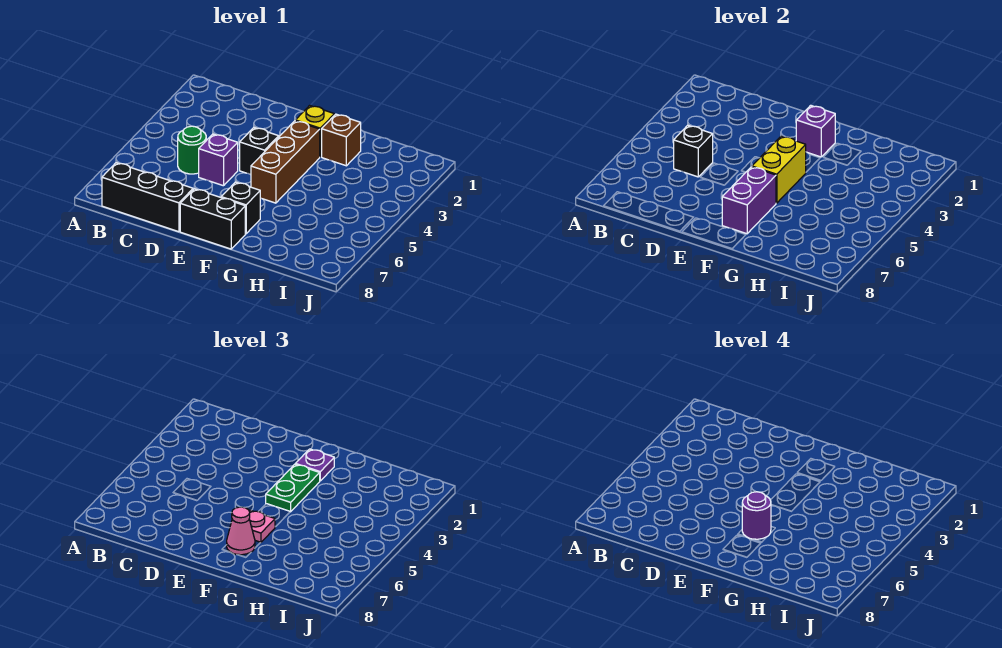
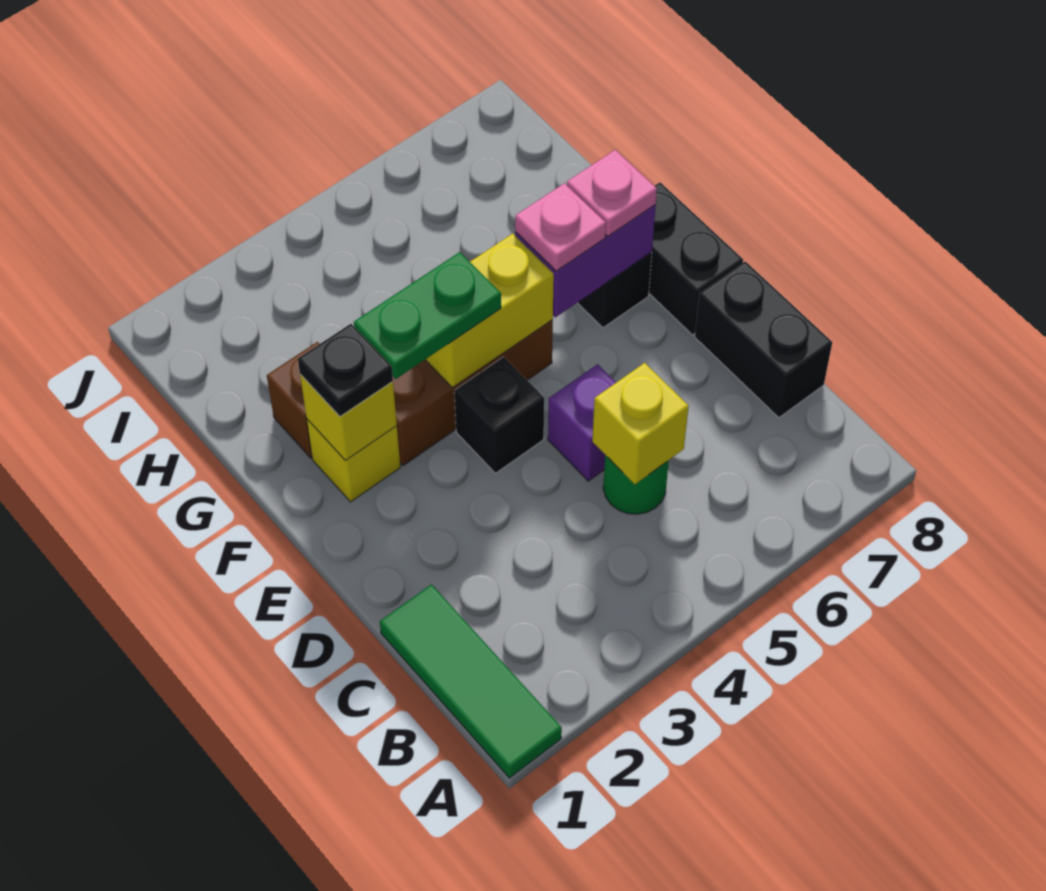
none -> green 1x3 tile [380,584,562,778]
black 1x3 brick [102,163,193,232] -> black 1x2 brick [695,261,832,418]
black 1x1 brick [674,125,713,177] -> yellow 1x1 brick [592,363,689,484]
purple 1x1 brick [796,105,835,157] -> yellow 1x1 brick [300,374,397,460]
purple 1x1 plate [296,449,334,481] -> black 1x1 plate [298,324,393,416]
purple 1x1 round brick [742,492,771,539] -> none
pink 1x1 cone [227,507,255,555] -> pink 1x1 plate [567,150,657,236]

